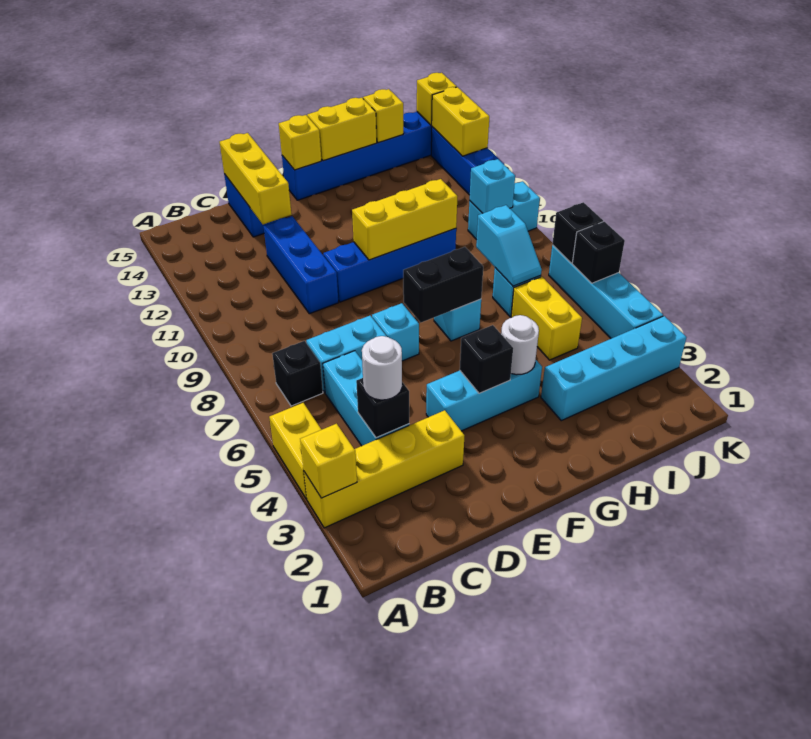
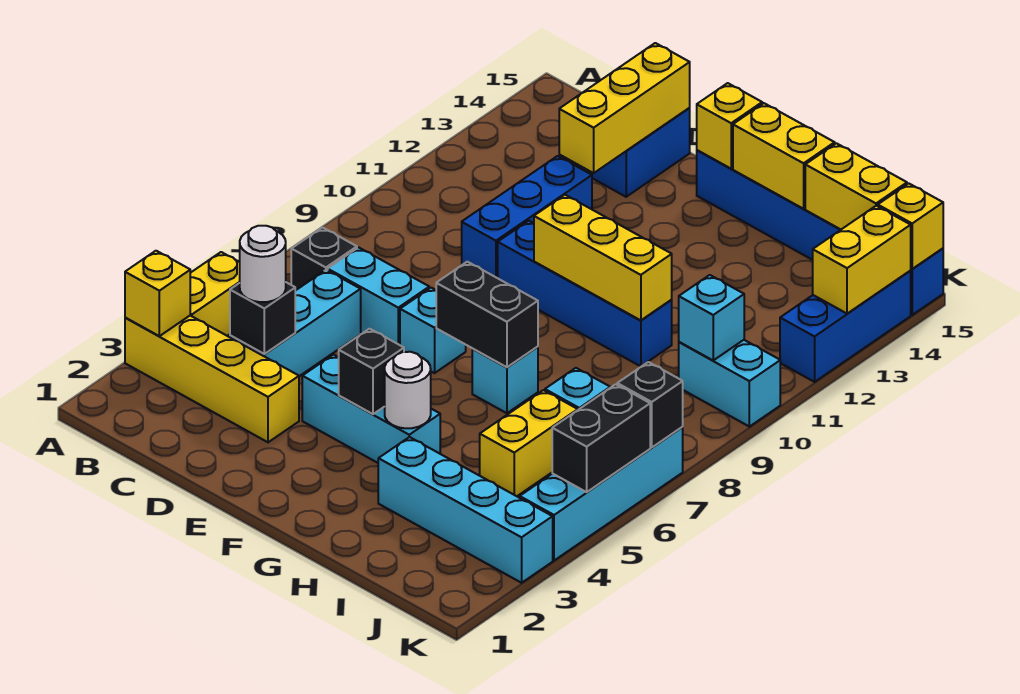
cyan 1x2 slope [476,205,542,286] -> none
yellow 1x1 brick [363,89,403,143] -> yellow 1x2 brick [805,143,907,229]
black 1x1 brick [572,222,625,283] -> black 1x2 brick [552,384,650,492]

